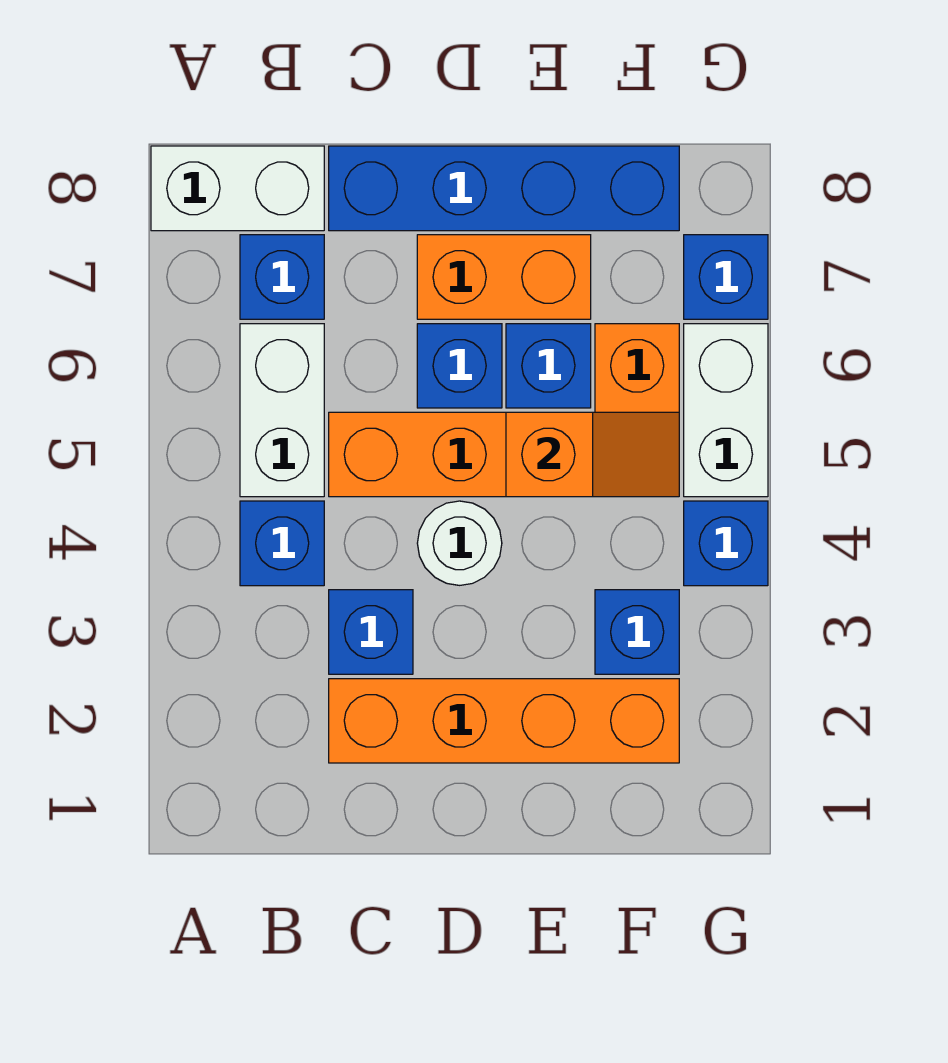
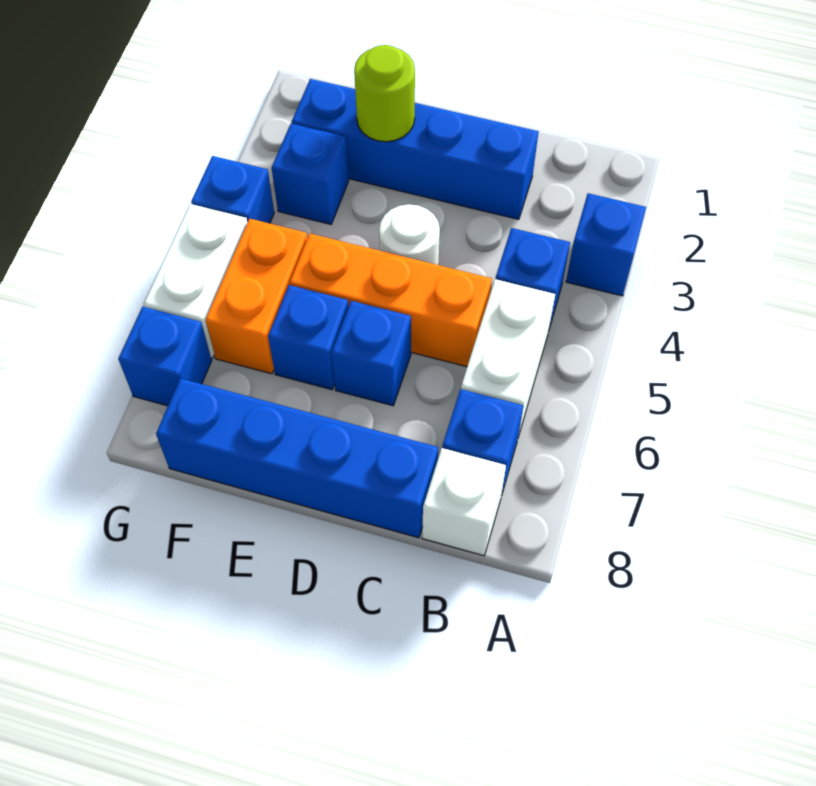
white 1x2 brick [151,146,324,231] -> white 1x1 brick [422,448,506,556]
orange 1x4 brick [329,679,679,763] -> blue 1x4 brick [292,79,539,219]
blue 1x1 brick [329,590,413,674] -> blue 1x1 brick moved to [566,193,646,296]
orange 1x2 brick [417,235,591,319] -> none
none -> lime 1x1 round brick [354,45,415,142]
orange 1x2 slope [506,412,679,497] -> none

